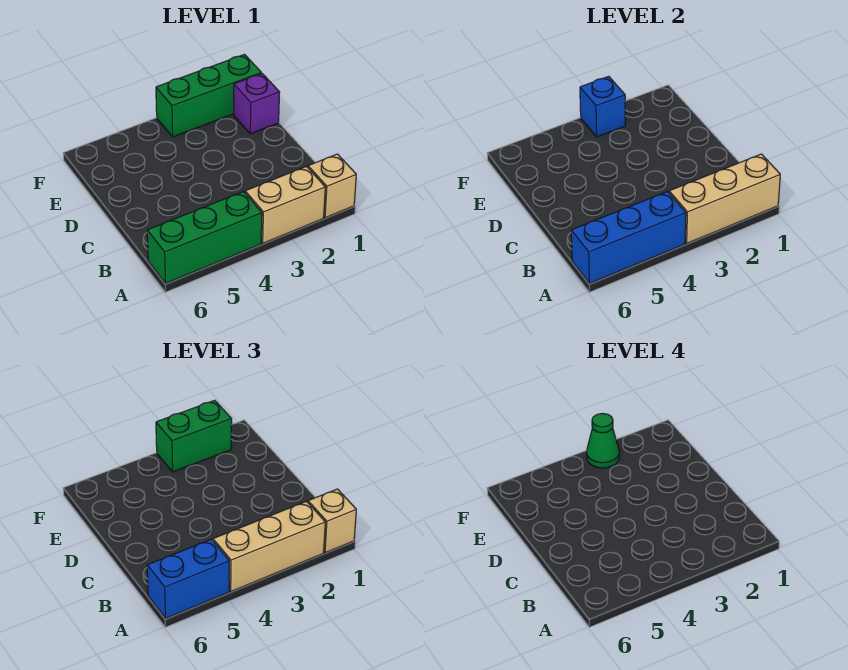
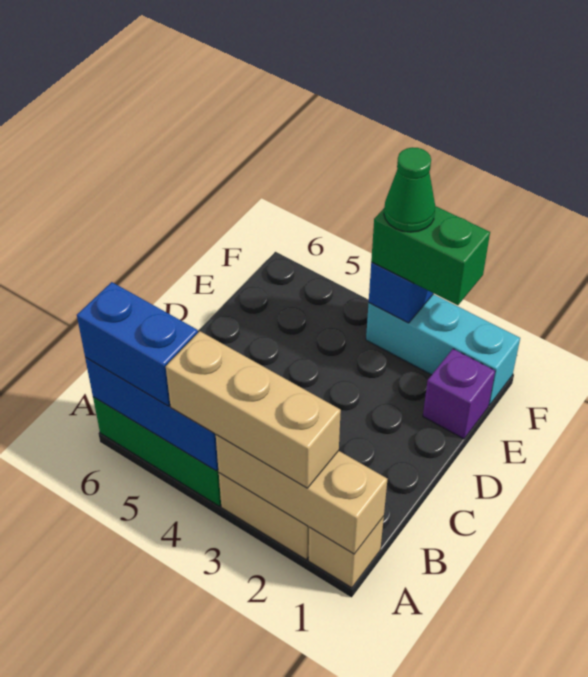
tan 1x1 brick [308,489,356,553] -> none
green 1x3 brick [156,54,261,137] -> cyan 1x3 brick [366,294,520,405]

